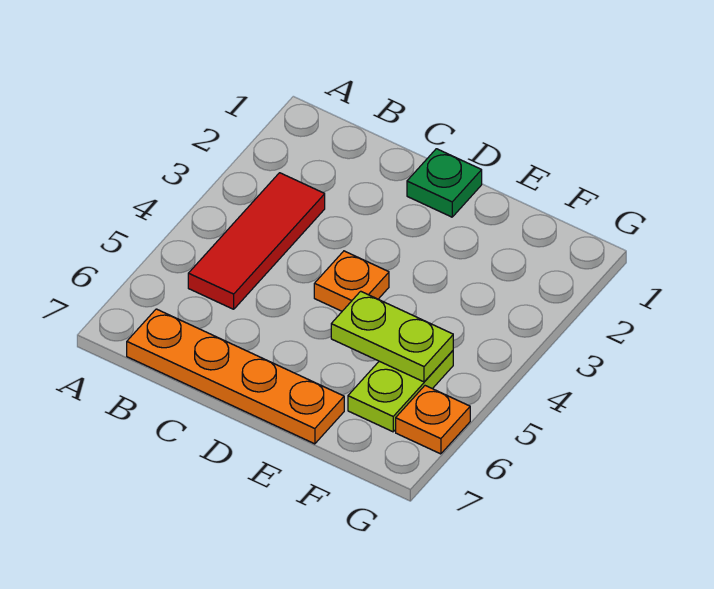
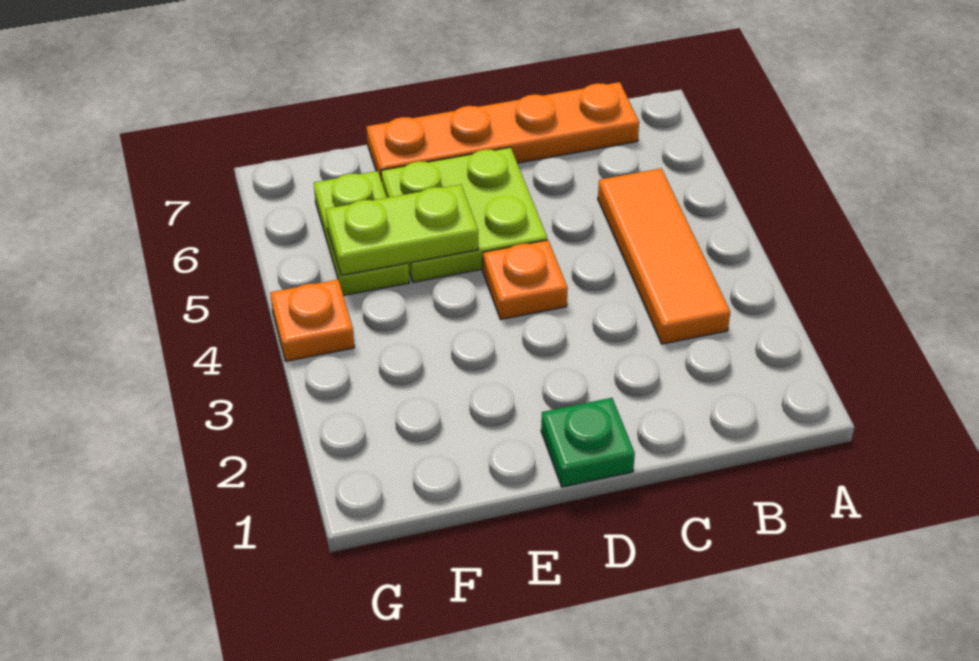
red 1x3 tile [188,173,325,309] -> orange 1x3 tile [598,168,730,344]
none -> lime 2x2 plate [381,147,547,282]
orange 1x1 plate [396,386,470,454] -> orange 1x1 plate moved to [270,280,354,361]

